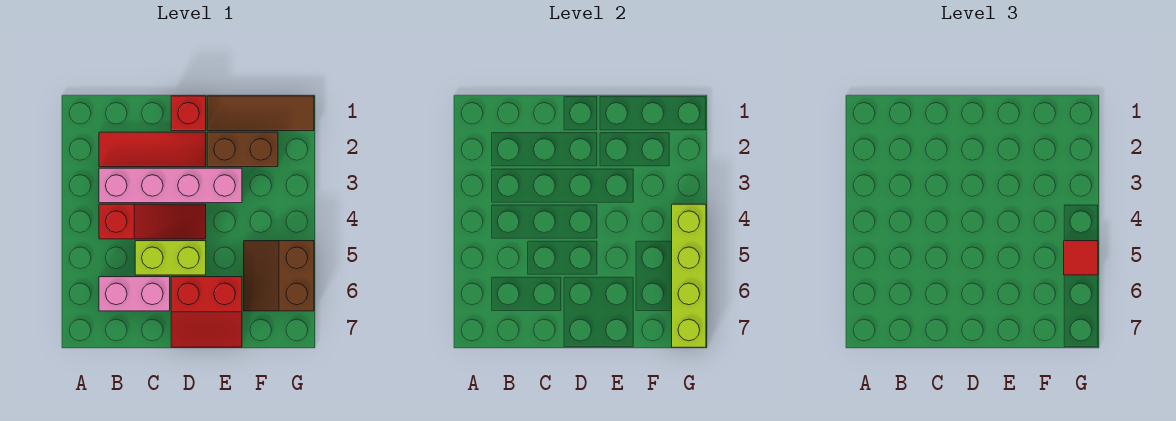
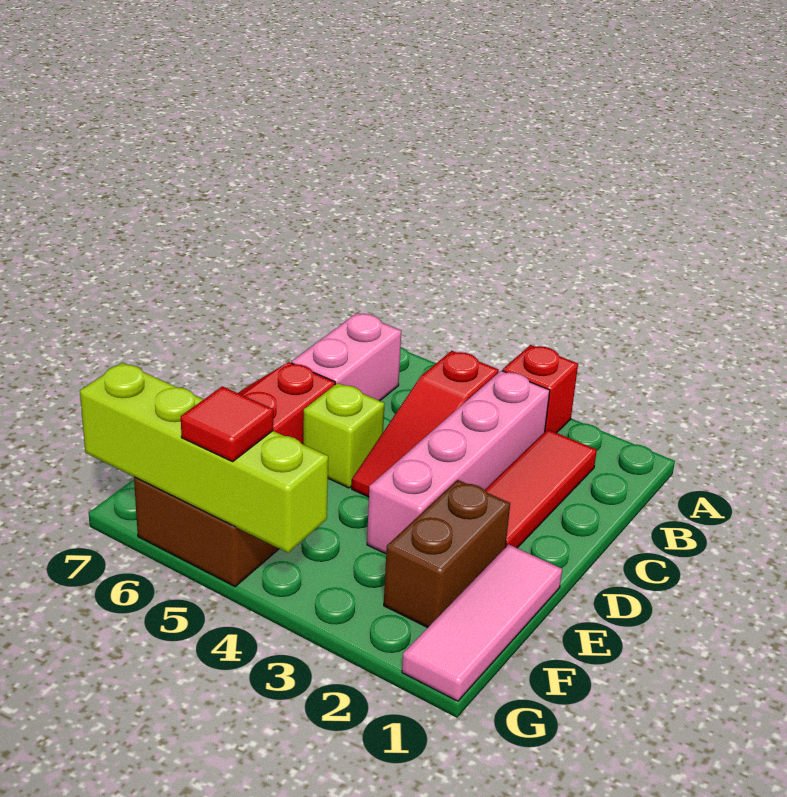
lime 1x2 brick [135,241,206,275] -> lime 1x1 brick [303,383,385,488]
red 1x1 brick [171,96,206,131] -> red 1x1 brick moved to [502,345,578,433]
brown 1x3 tile [207,96,314,131] -> pink 1x3 tile [402,544,562,701]

